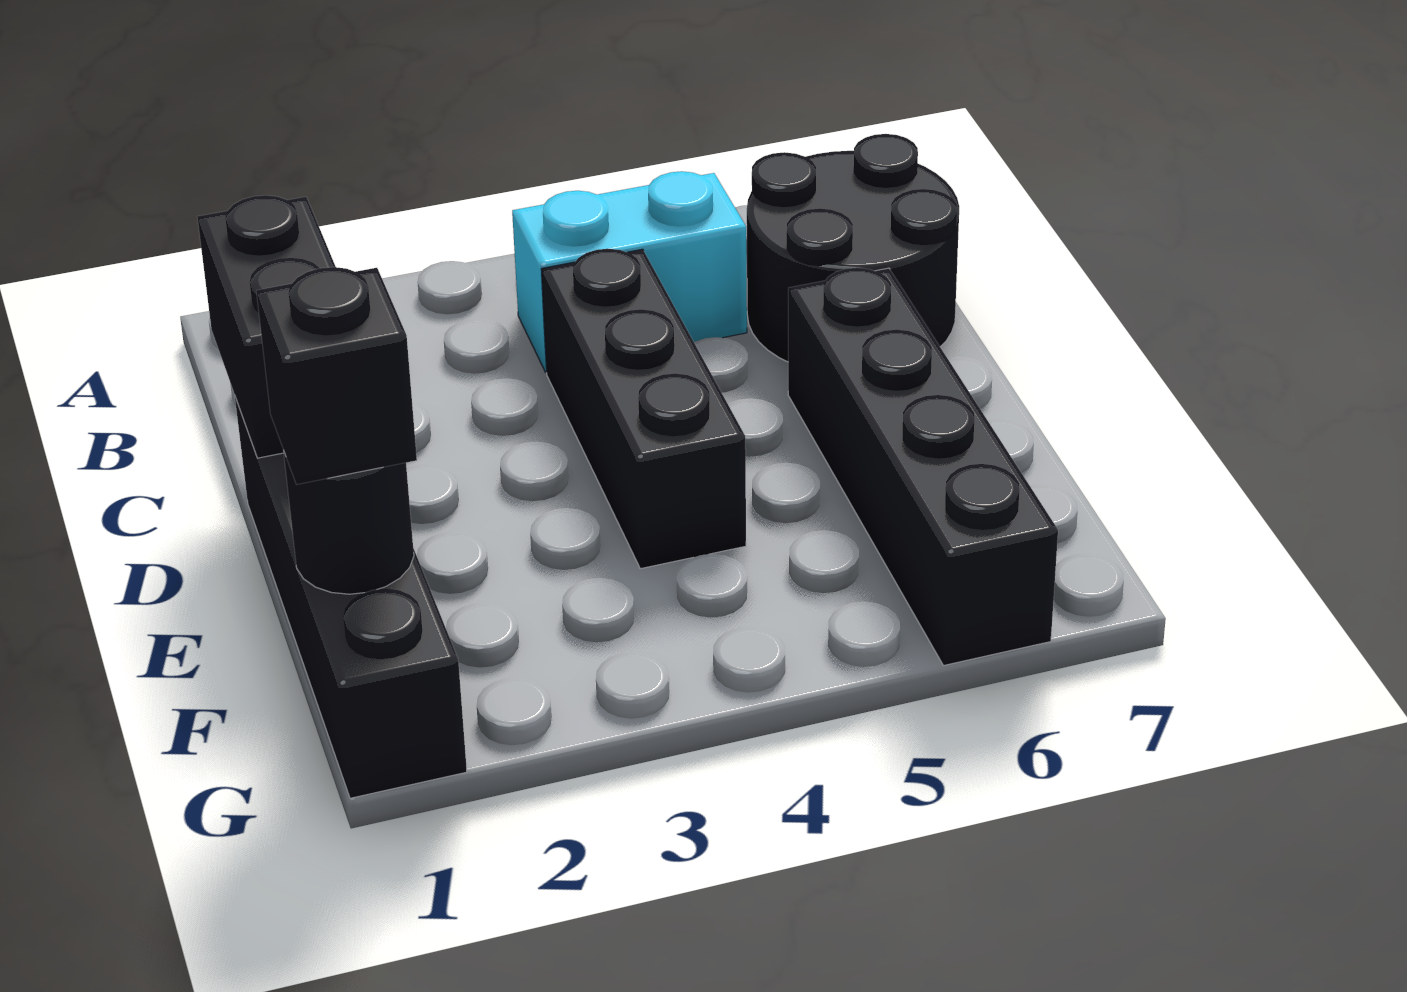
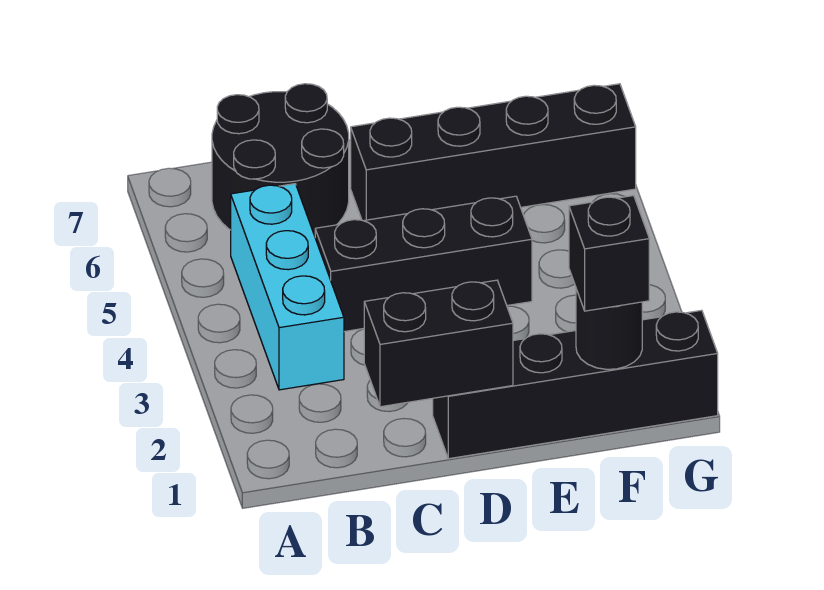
cyan 1x2 brick [512,171,747,372] -> cyan 1x3 brick [231,184,344,390]

